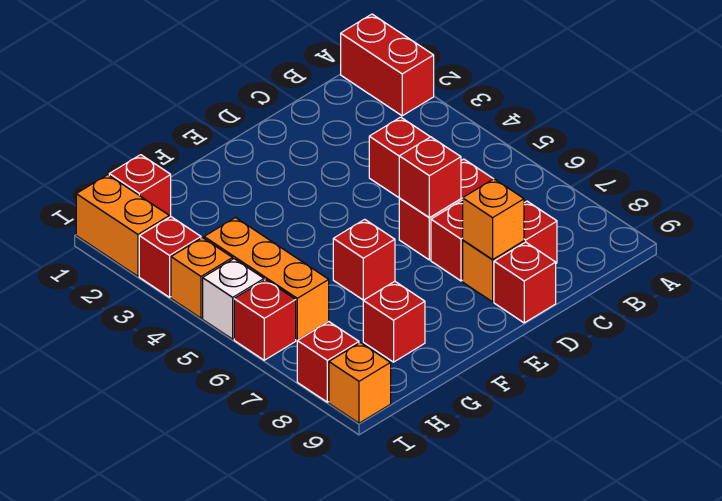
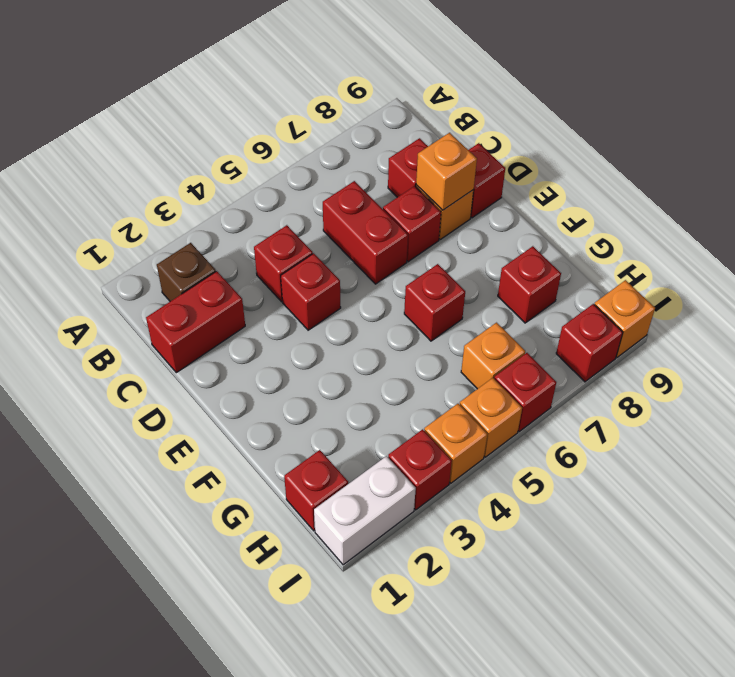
red 1x2 brick [341,14,434,116] -> red 1x2 brick moved to [146,271,245,373]
none -> brown 1x1 brick [157,243,216,301]
red 1x1 brick [399,137,461,218] -> red 1x1 brick moved to [281,253,341,330]
orange 1x3 brick [204,218,329,340] -> orange 1x1 brick [461,323,525,389]
orange 1x2 brick [76,175,169,276] -> white 1x2 brick [314,456,416,565]
white 1x1 brick [203,259,264,339] -> orange 1x1 brick [460,378,522,457]

